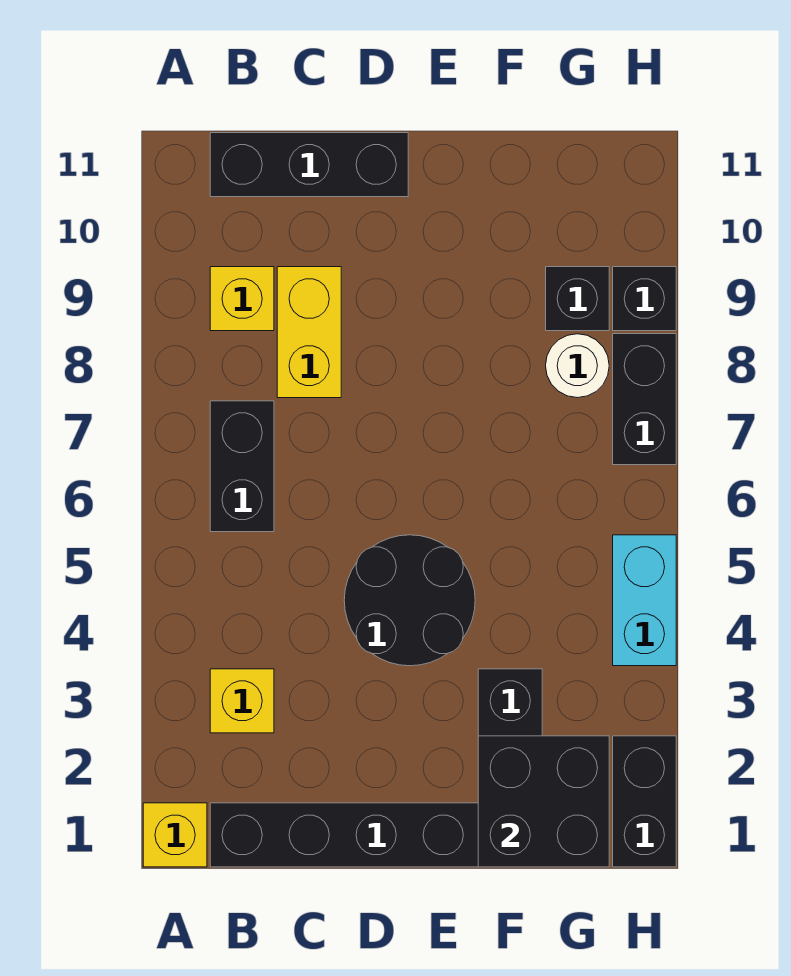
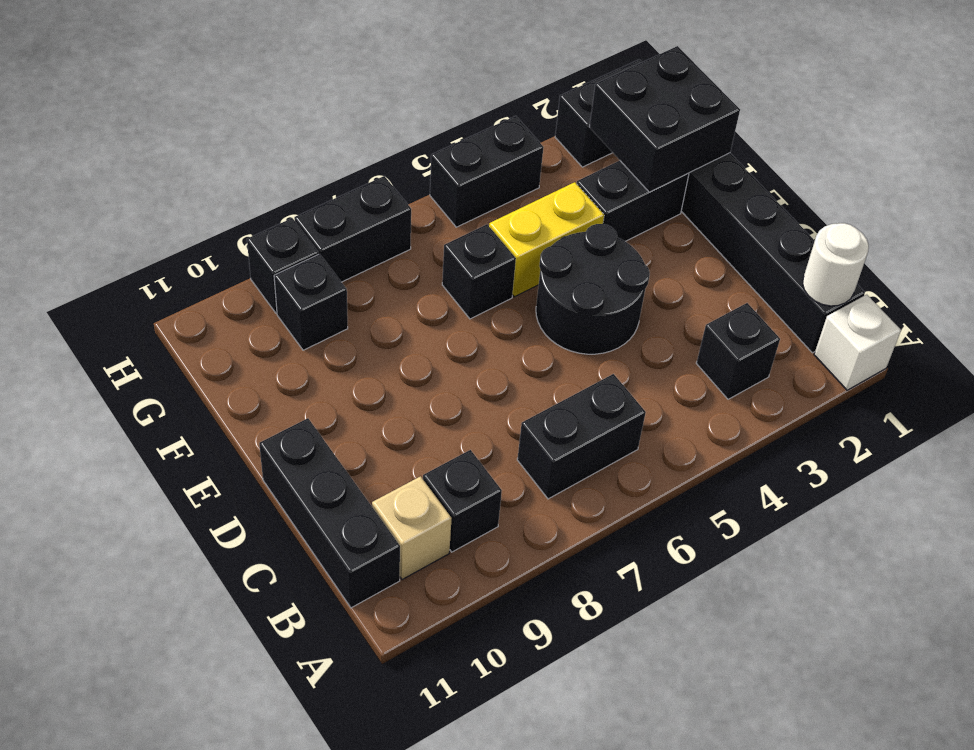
yellow 1x1 brick [143,803,207,867] -> white 1x1 brick [814,295,901,390]
yellow 1x1 brick [210,669,274,733] -> black 1x1 brick [696,303,780,399]
yellow 1x1 brick [210,267,274,331] -> black 1x1 brick [423,450,502,552]
none -> tan 1x1 brick [372,476,452,580]
yellow 1x2 brick [277,267,341,398] -> yellow 1x2 brick moved to [489,182,604,297]
none -> black 1x1 brick [442,224,516,319]
white 1x1 round brick [546,334,609,398] -> white 1x1 round brick moved to [803,223,869,306]
cyan 1x2 brick [613,535,676,666] -> black 1x2 brick [430,116,544,227]

